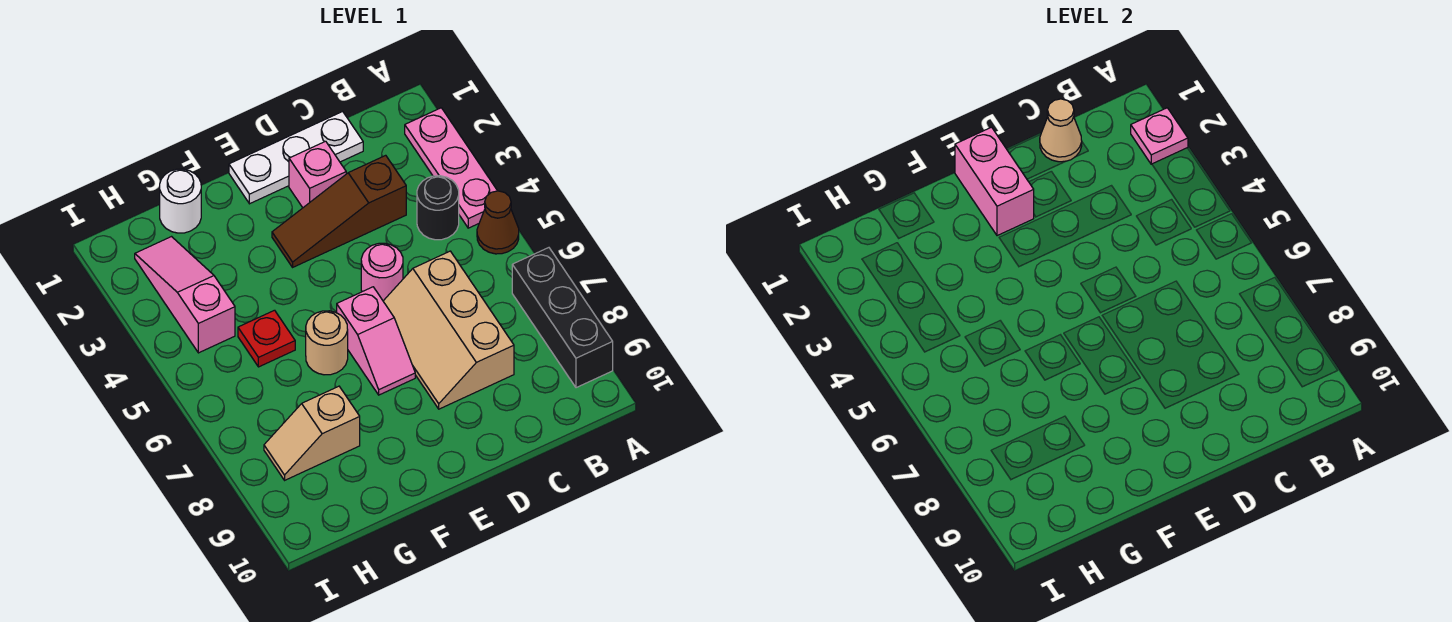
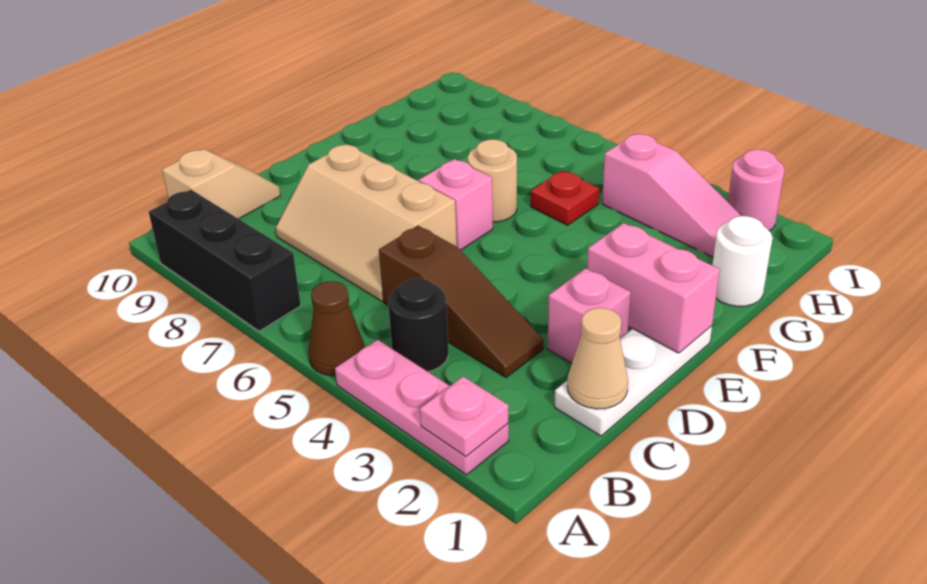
brown 1x3 slope [272,155,406,267] -> brown 1x3 slope turned to [379,226,544,378]
tan 2x3 slope [383,251,514,409] -> tan 2x3 slope turned to [276,144,457,301]
pink 1x1 round brick [361,243,403,301] -> pink 1x1 round brick moved to [728,150,785,231]
tan 1x2 slope [264,386,360,480] -> tan 1x2 slope moved to [162,149,280,219]

